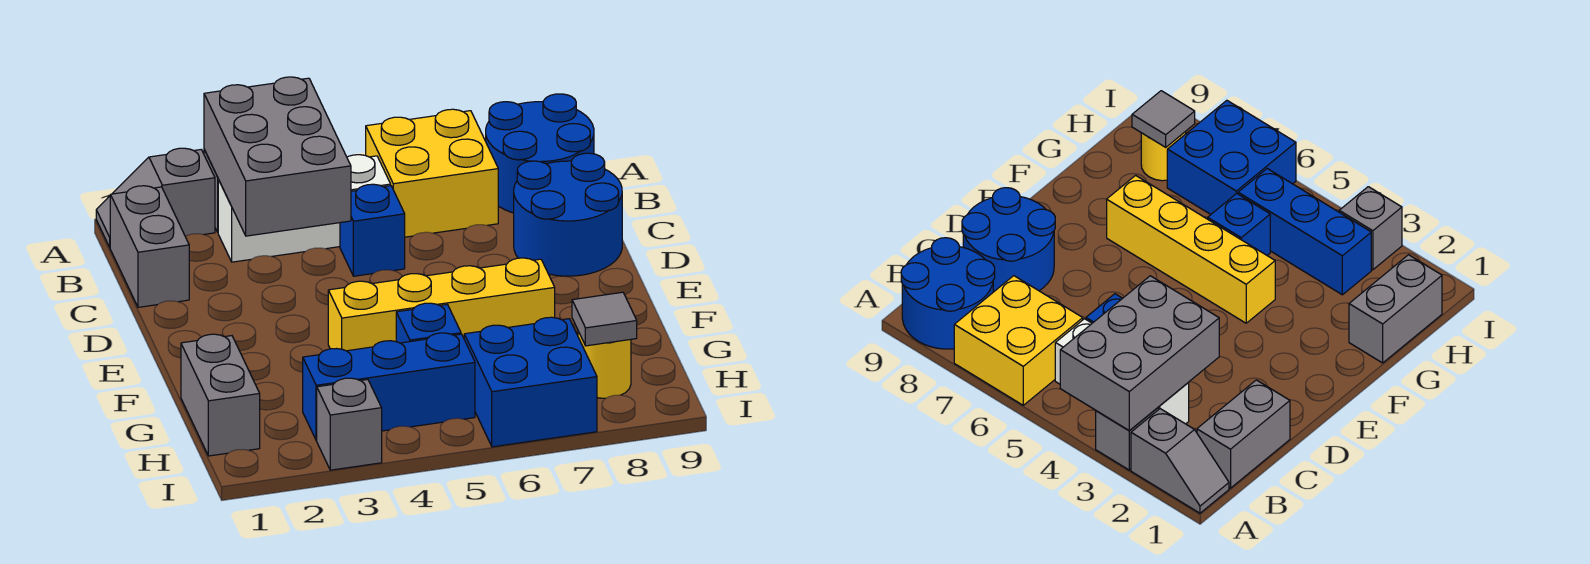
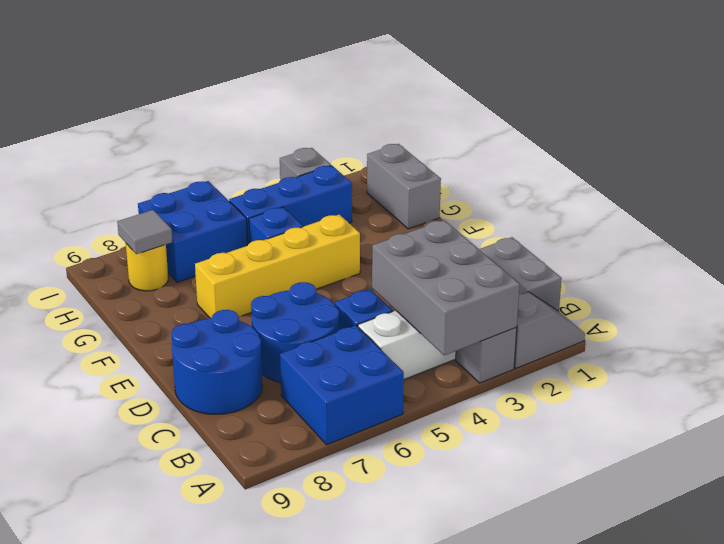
yellow 2x2 brick [366,109,498,237] -> blue 2x2 brick [280,326,404,445]
blue 2x2 round brick [486,94,594,213] -> blue 2x2 round brick moved to [251,282,339,383]

